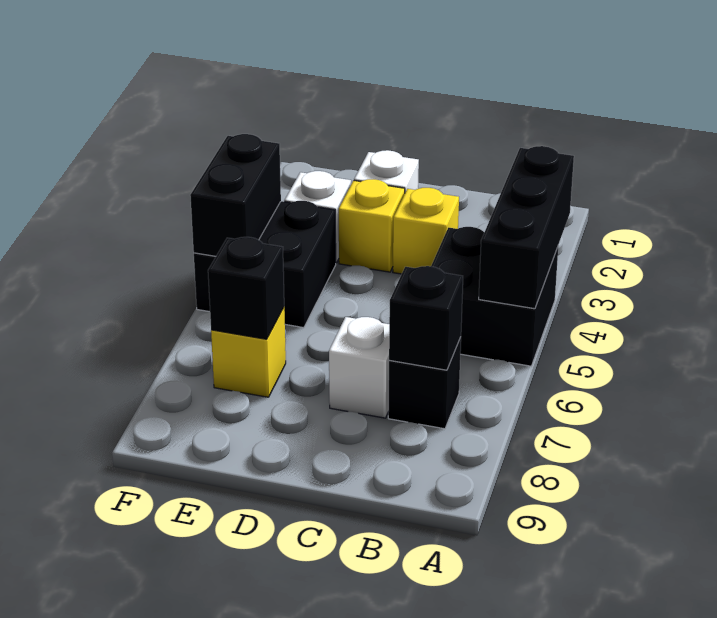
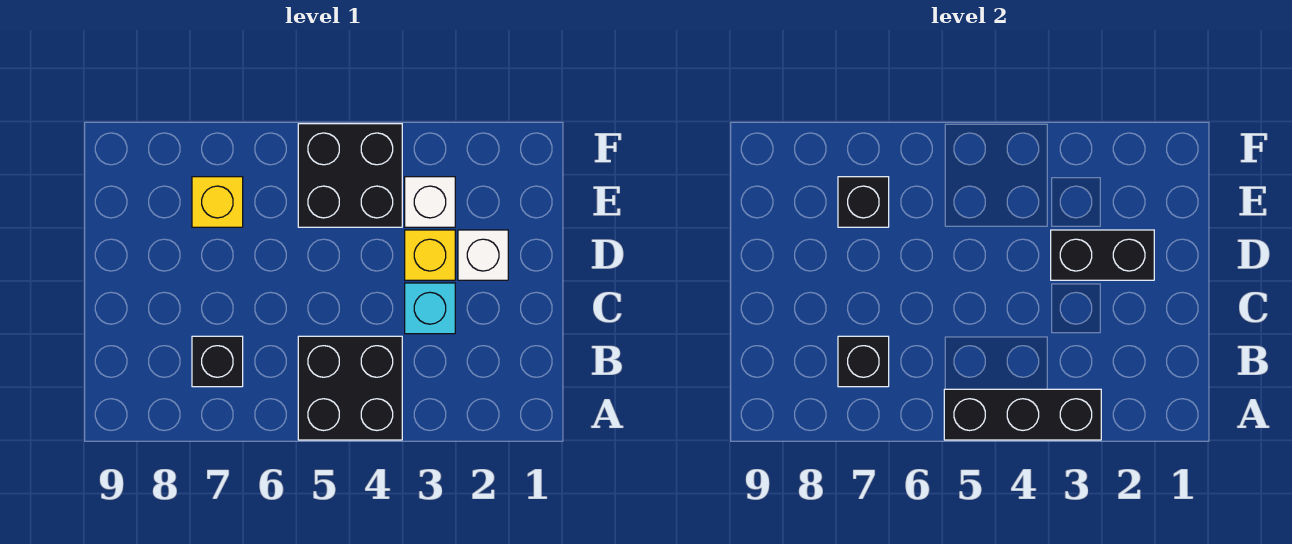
yellow 1x1 brick [393,188,459,274] -> cyan 1x1 brick [405,283,455,334]
white 1x1 brick [329,317,389,418] -> none
black 1x2 brick [190,134,281,256] -> black 1x2 brick moved to [1051,230,1154,280]

